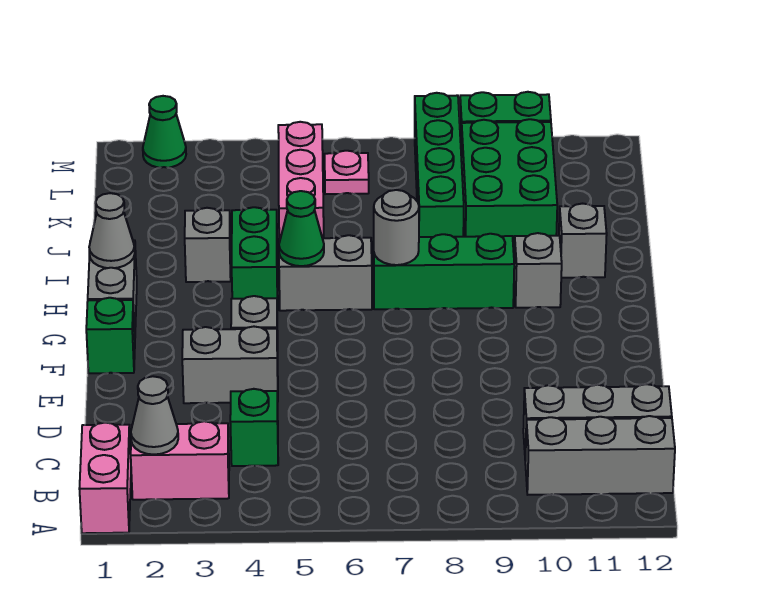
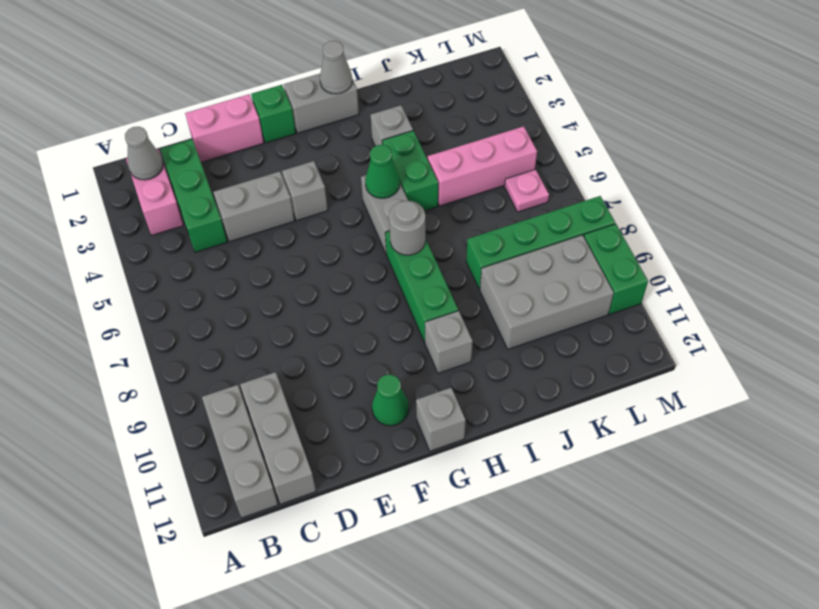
pink 1x2 brick [79,423,131,533] -> pink 1x2 brick moved to [185,94,264,162]
green 1x1 brick [230,389,278,466] -> green 1x3 brick [161,139,227,252]
grey 1x2 brick [182,327,278,403] -> grey 1x2 brick turned to [213,171,295,242]
green 1x2 brick [232,207,278,311] -> green 1x2 brick turned to [382,131,438,211]
grey 1x1 brick [559,204,607,278] -> grey 1x1 brick moved to [416,388,466,451]
green 2x3 brick [461,119,557,249] -> grey 2x3 brick [480,235,614,349]
green 1x1 cone [143,96,186,168] -> green 1x1 cone moved to [372,375,409,426]

